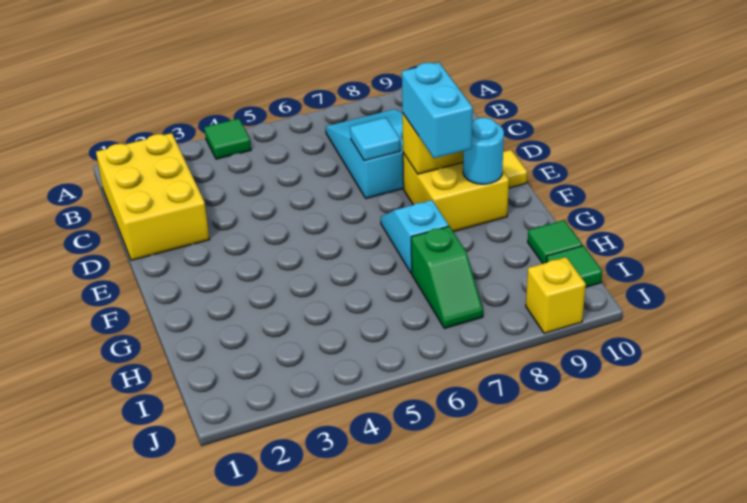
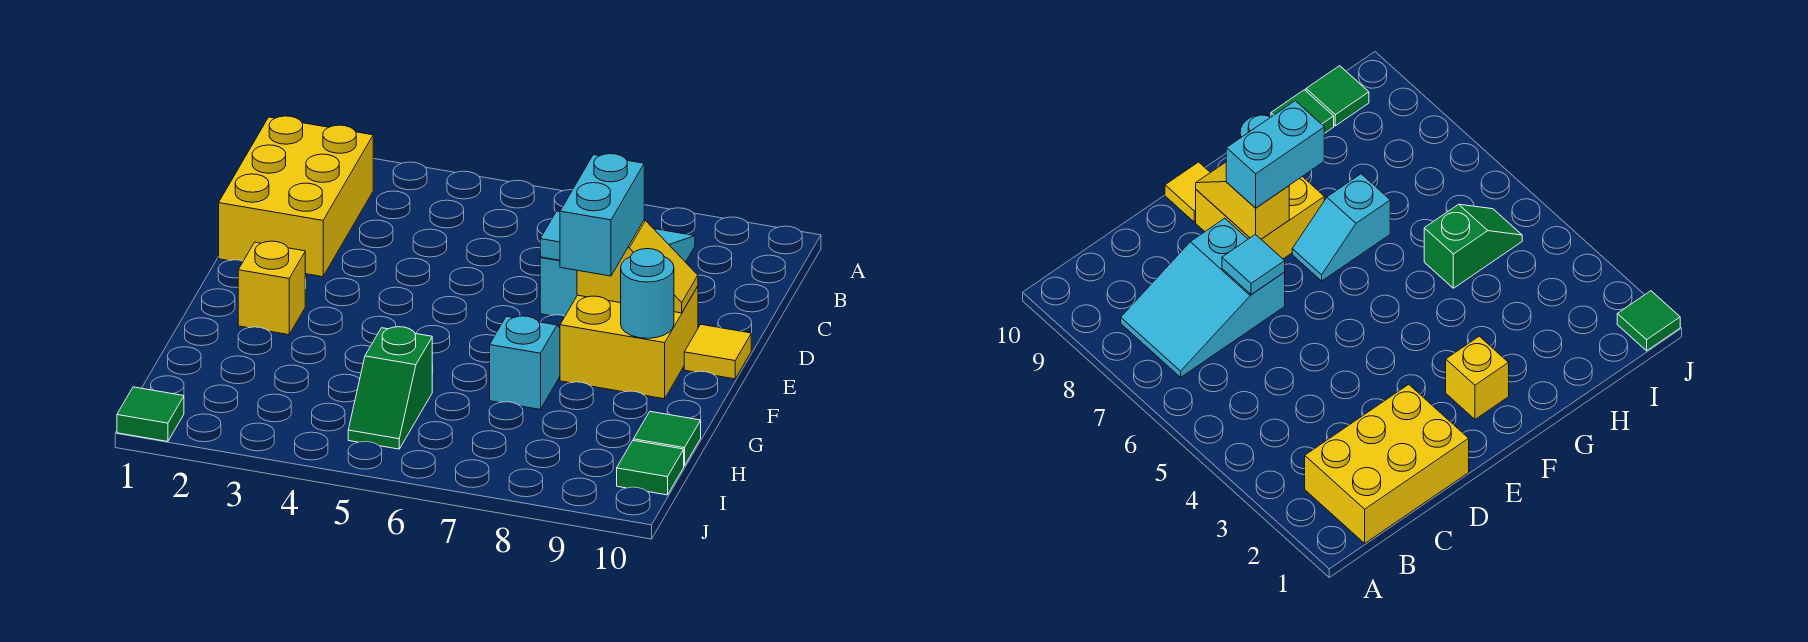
green 1x1 tile [204,119,251,159] -> green 1x1 tile moved to [117,387,184,442]
green 1x2 slope [411,226,483,328] -> green 1x2 slope moved to [348,327,432,449]
yellow 1x1 brick [526,257,586,333] -> yellow 1x1 brick moved to [238,241,305,335]

